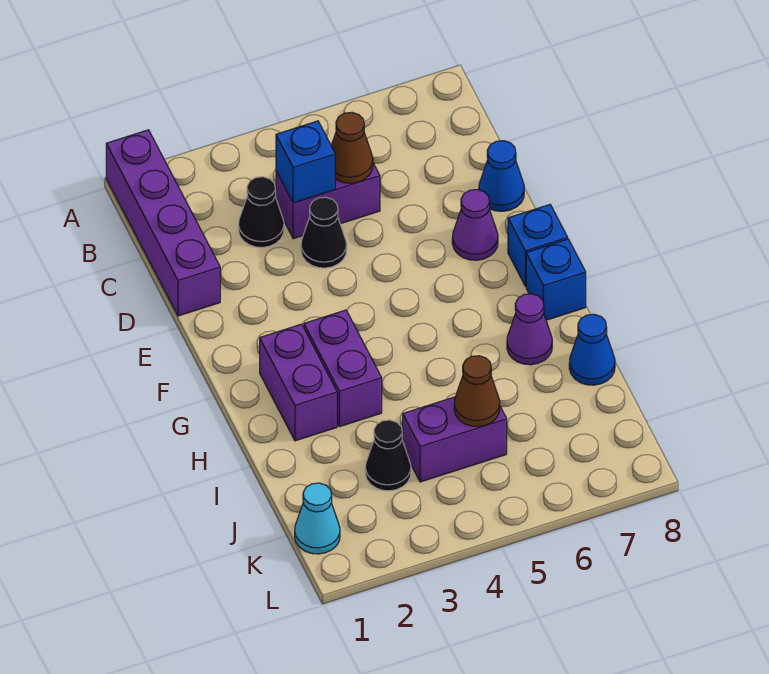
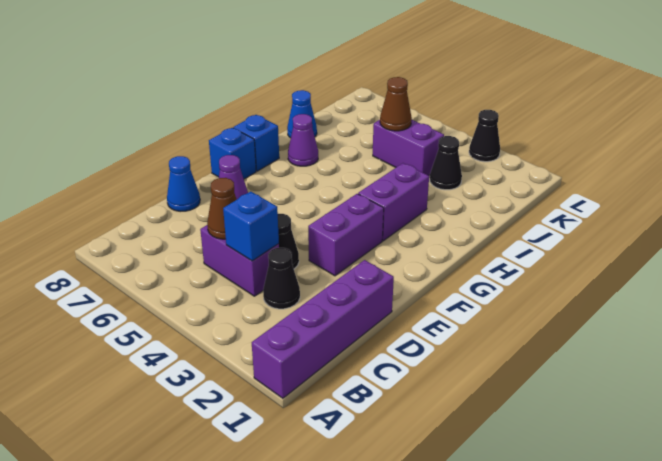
purple 1x2 brick [260,324,337,441] -> purple 1x2 brick moved to [308,194,384,276]
cyan 1x1 cone [295,483,340,554] -> none
none -> black 1x1 cone [469,110,500,162]

